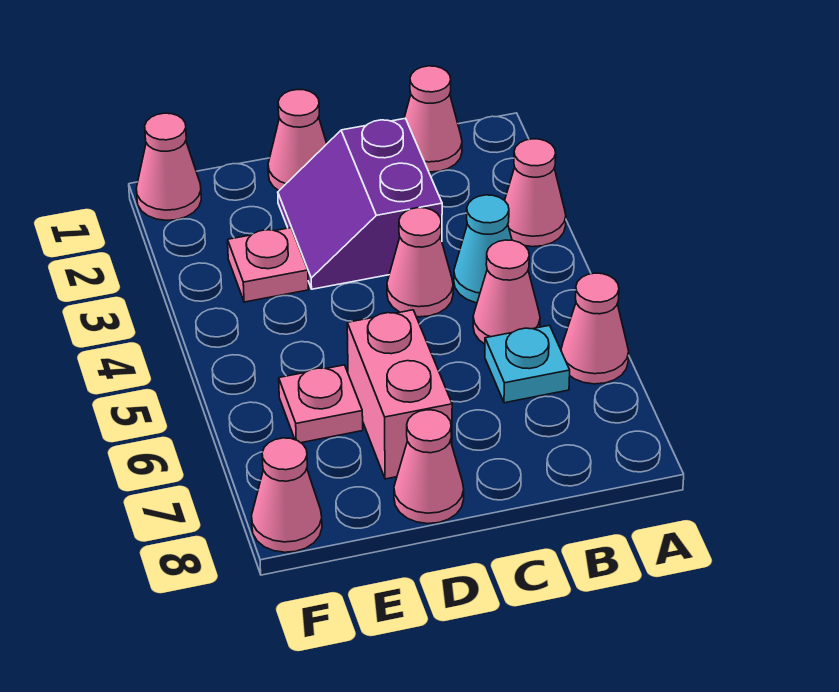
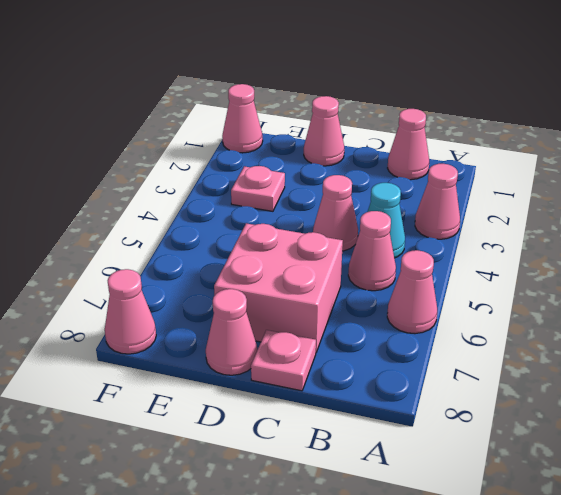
cyan 1x1 plate [485,325,570,403] -> none
purple 2x2 slope [278,119,442,289] -> none
pink 1x2 brick [347,310,452,479] -> pink 2x2 brick [214,223,343,352]
pink 1x1 plate [279,365,363,443] -> pink 1x1 plate moved to [251,330,316,391]

